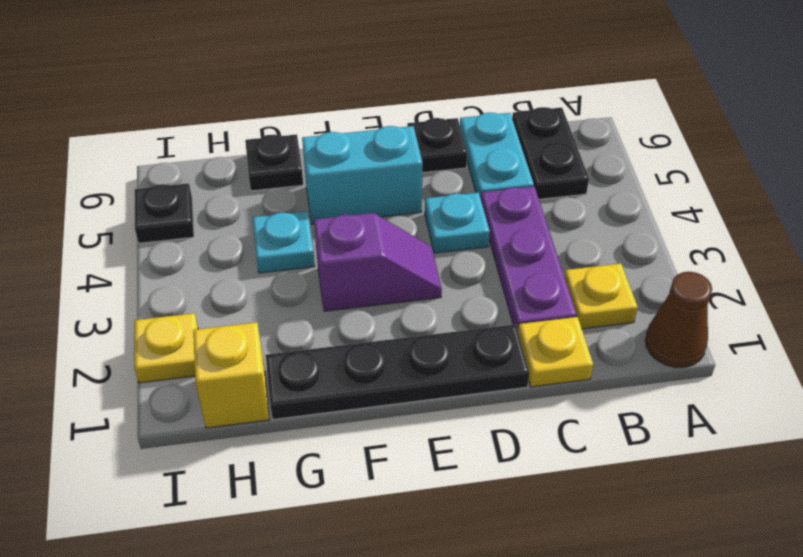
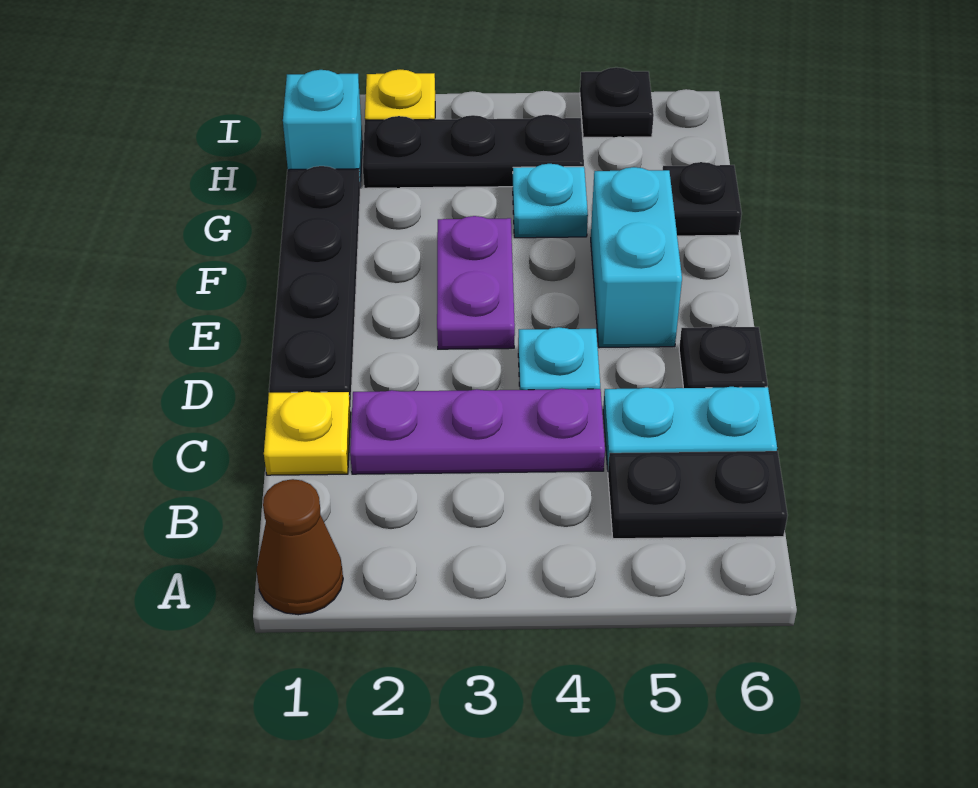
yellow 1x1 plate [564,264,638,329] -> none
purple 1x2 slope [314,213,442,311] -> purple 1x2 plate [437,216,515,349]
yellow 1x1 brick [193,322,269,428] -> cyan 1x1 brick [283,70,363,188]
none -> black 1x3 plate [363,115,584,188]

